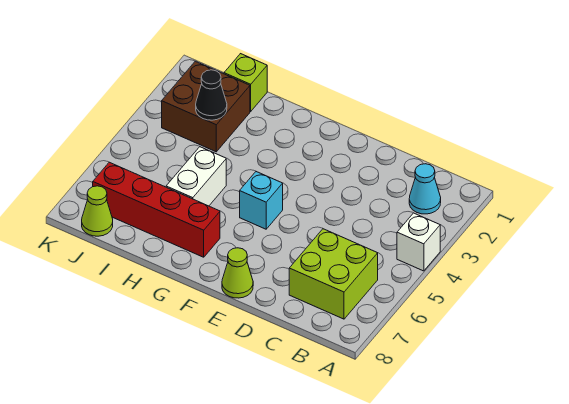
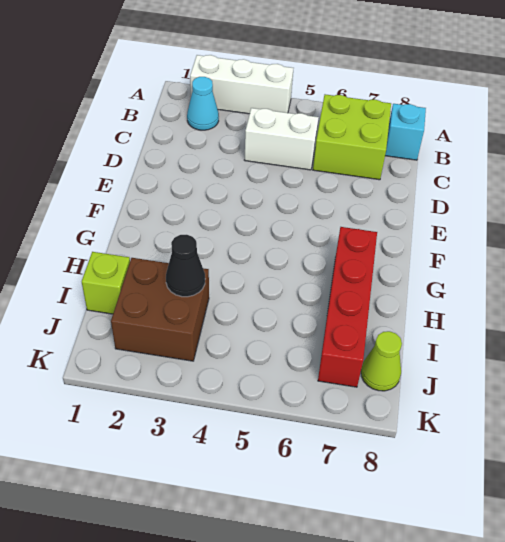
white 1x1 brick [397,213,440,271] -> white 1x3 brick [190,55,293,114]
lime 1x1 cone [222,248,253,298] -> none
cyan 1x1 brick [240,172,283,229] -> cyan 1x1 brick moved to [385,104,426,160]
white 1x2 brick [166,147,226,206] -> white 1x2 brick moved to [245,108,319,170]

